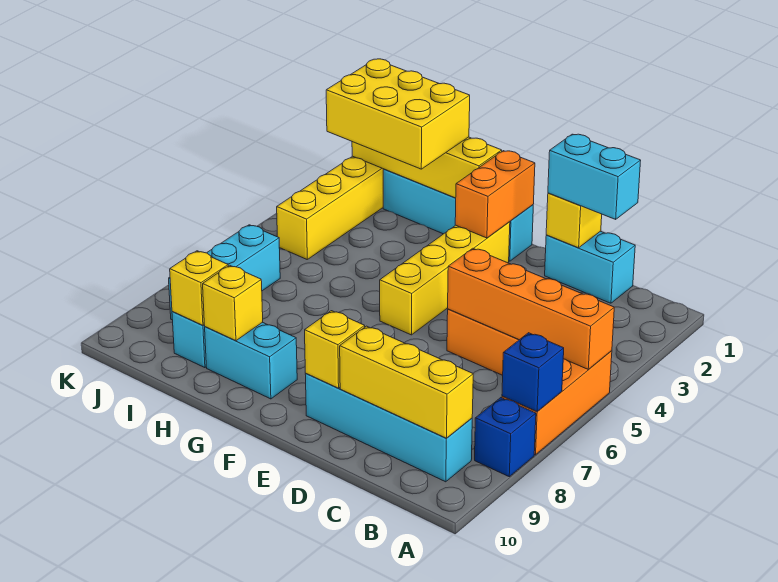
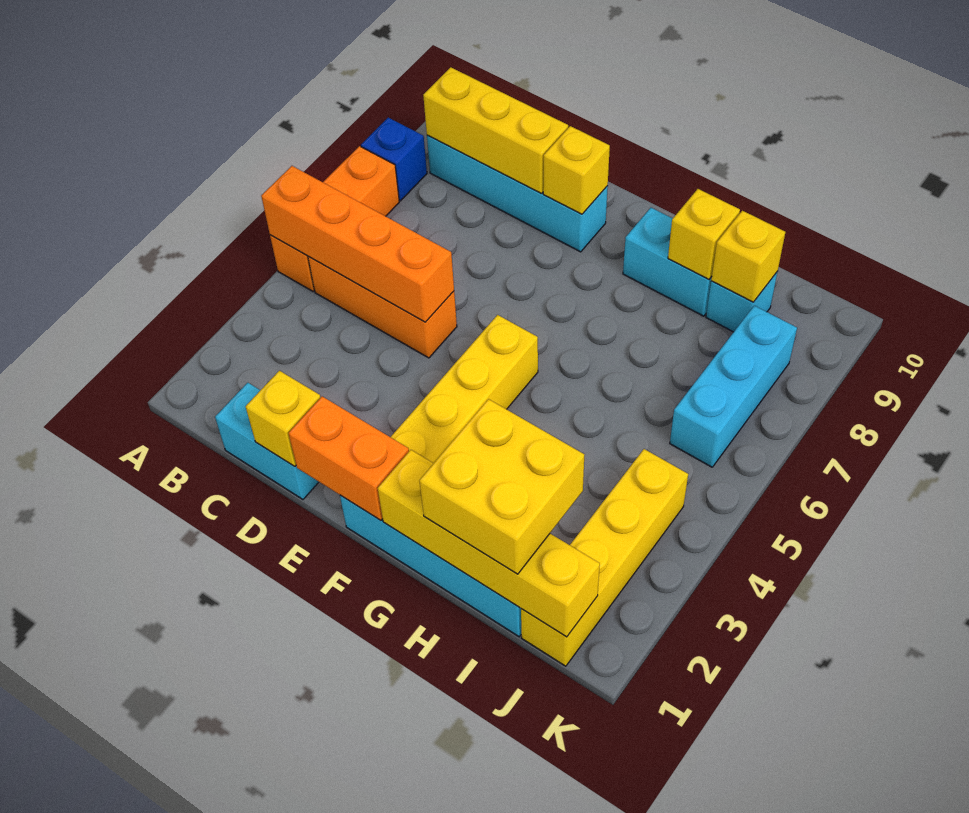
blue 1x1 brick [502,333,564,412] -> none
cyan 1x2 brick [548,134,641,219] -> none
orange 1x2 brick [455,151,535,238] -> orange 1x2 brick turned to [289,396,409,520]
yellow 2x3 brick [326,59,470,169] -> yellow 2x2 brick [419,399,584,574]

